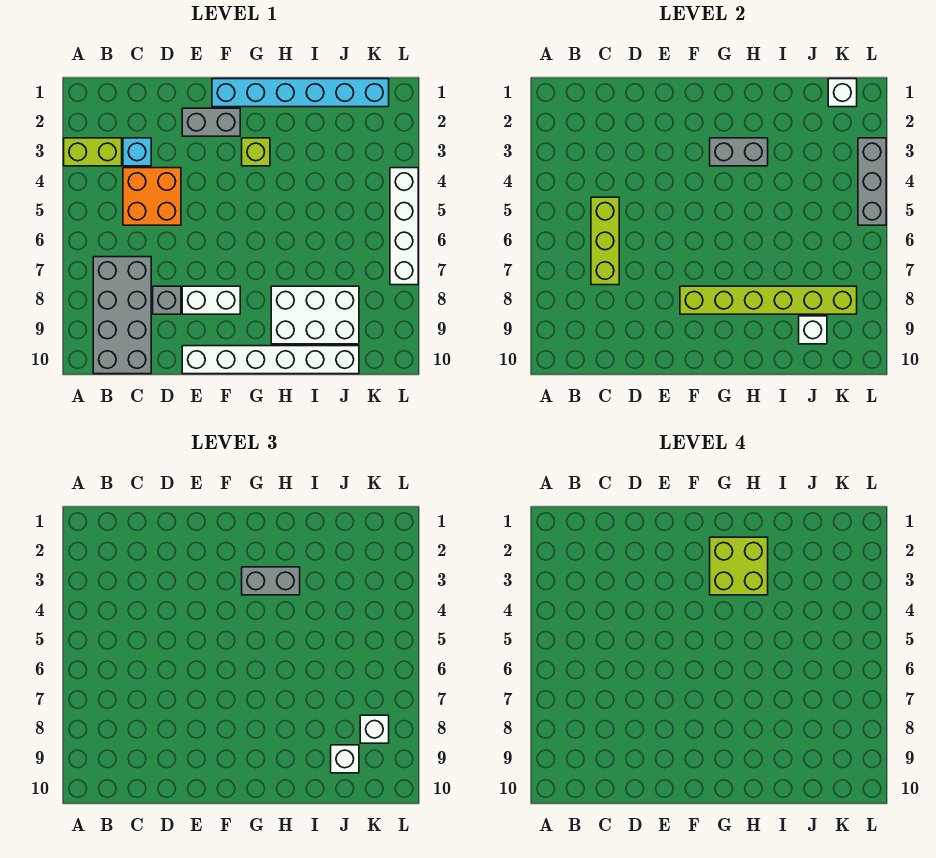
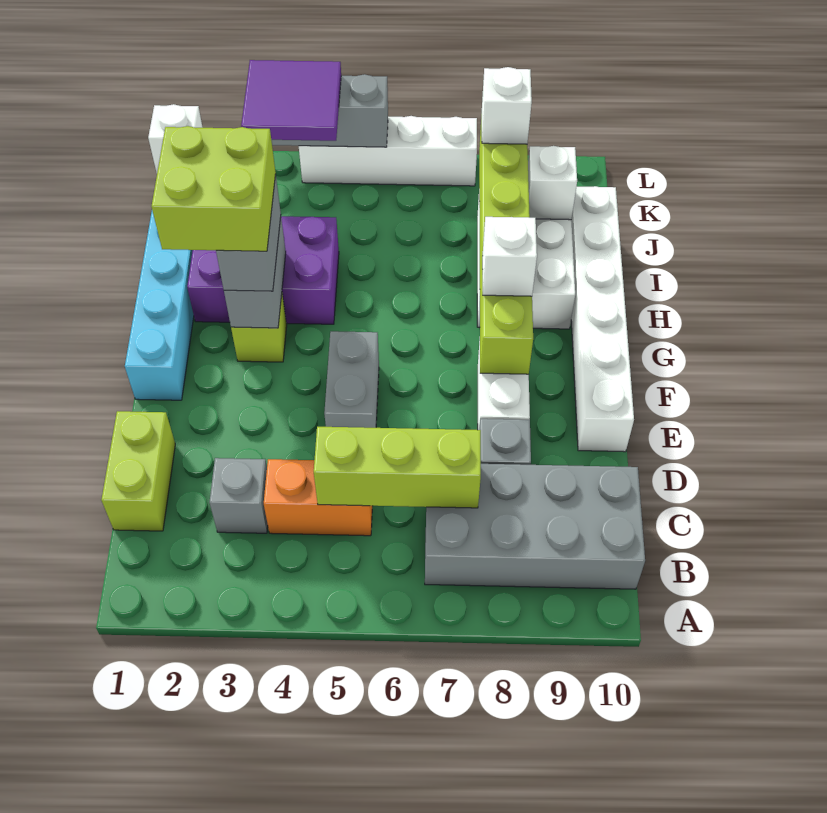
lime 1x2 brick [64,138,122,166] -> lime 1x2 brick moved to [101,411,175,531]
cyan 1x1 brick [123,138,151,166] -> grey 1x1 brick [209,458,268,533]
orange 2x2 brick [123,168,181,225] -> orange 1x2 brick [264,459,372,536]
grey 1x2 brick [182,108,240,136] -> grey 1x2 brick moved to [324,331,379,428]
none -> purple 2x3 brick [187,216,339,324]
white 1x1 brick [331,745,359,773] -> white 1x1 brick moved to [482,217,537,296]
none -> purple 2x2 tile [241,60,341,141]

